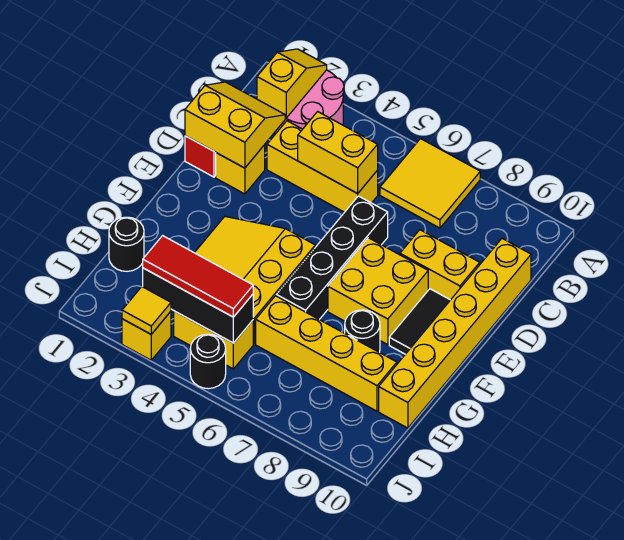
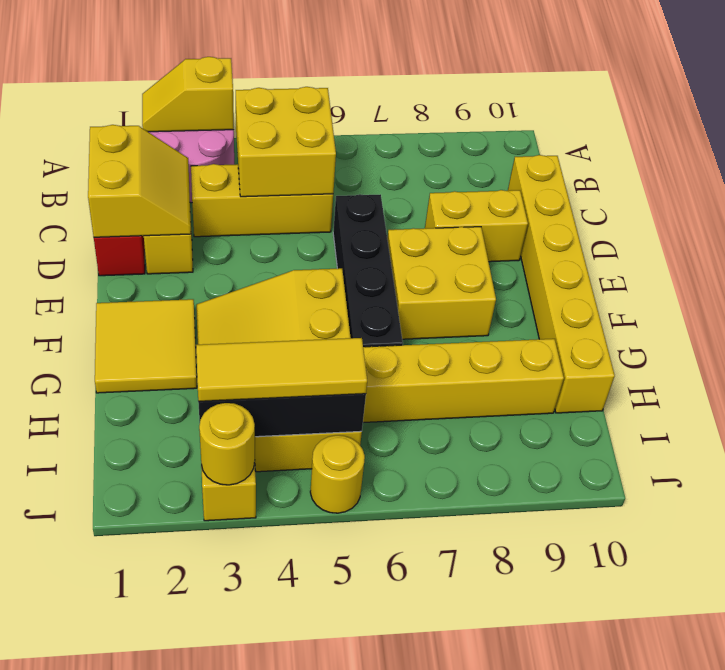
yellow 1x2 slope [257,49,327,118] -> yellow 1x2 slope turned to [142,57,234,132]
yellow 2x2 tile [380,139,480,228] -> yellow 2x2 tile moved to [95,299,197,393]
yellow 2x2 slope [185,82,285,168] -> yellow 2x2 slope turned to [88,125,191,237]
yellow 1x2 brick [298,112,378,193] -> yellow 2x2 brick [236,87,336,197]
black 1x2 tile [389,289,450,354] -> none
black 1x1 round brick [345,310,380,352] -> none
black 1x1 round brick [109,217,144,271] -> none
red 1x3 tile [143,236,253,317] -> yellow 1x3 tile [196,338,367,401]
yellow 1x1 tile [122,287,171,334] -> yellow 1x1 round brick [199,403,255,485]
black 1x1 round brick [190,334,226,389] -> yellow 1x1 round brick [310,435,365,513]

